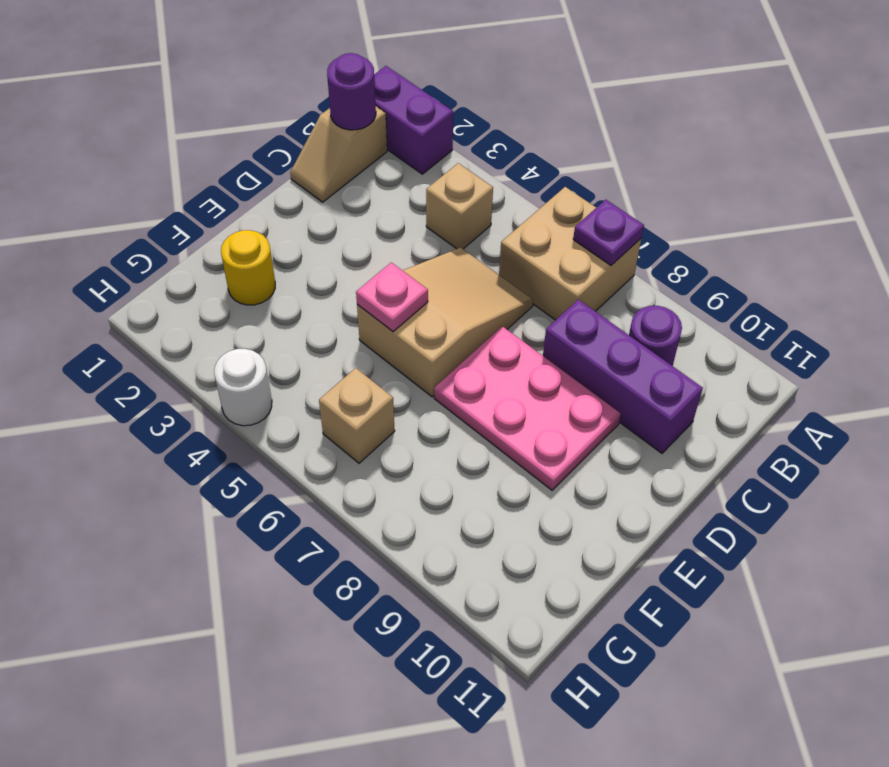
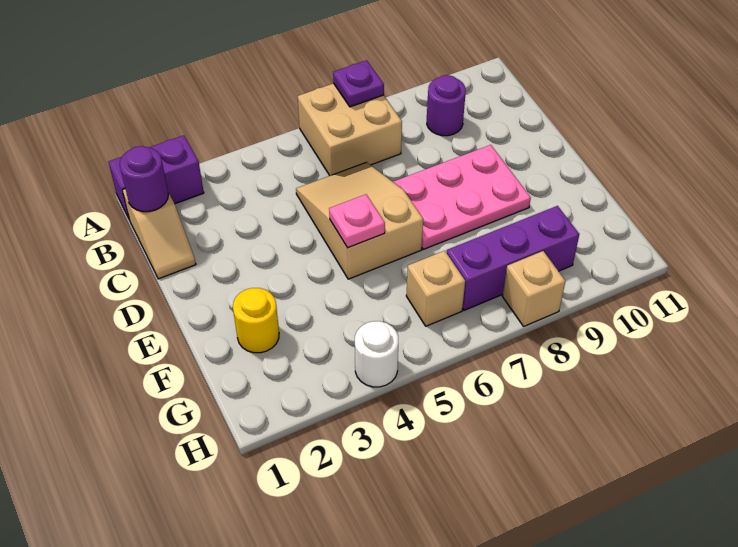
tan 1x1 brick [426,163,493,249] -> tan 1x1 brick moved to [503,251,565,326]
purple 1x3 brick [543,300,703,453] -> purple 1x3 brick moved to [447,206,579,310]

